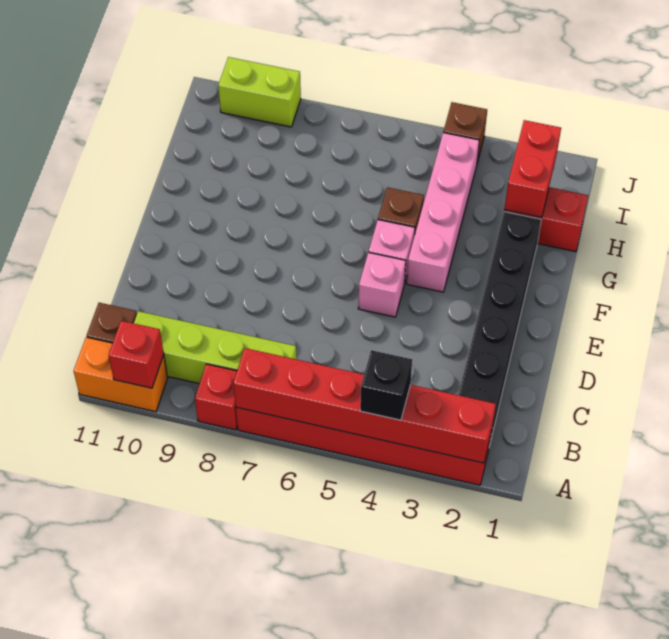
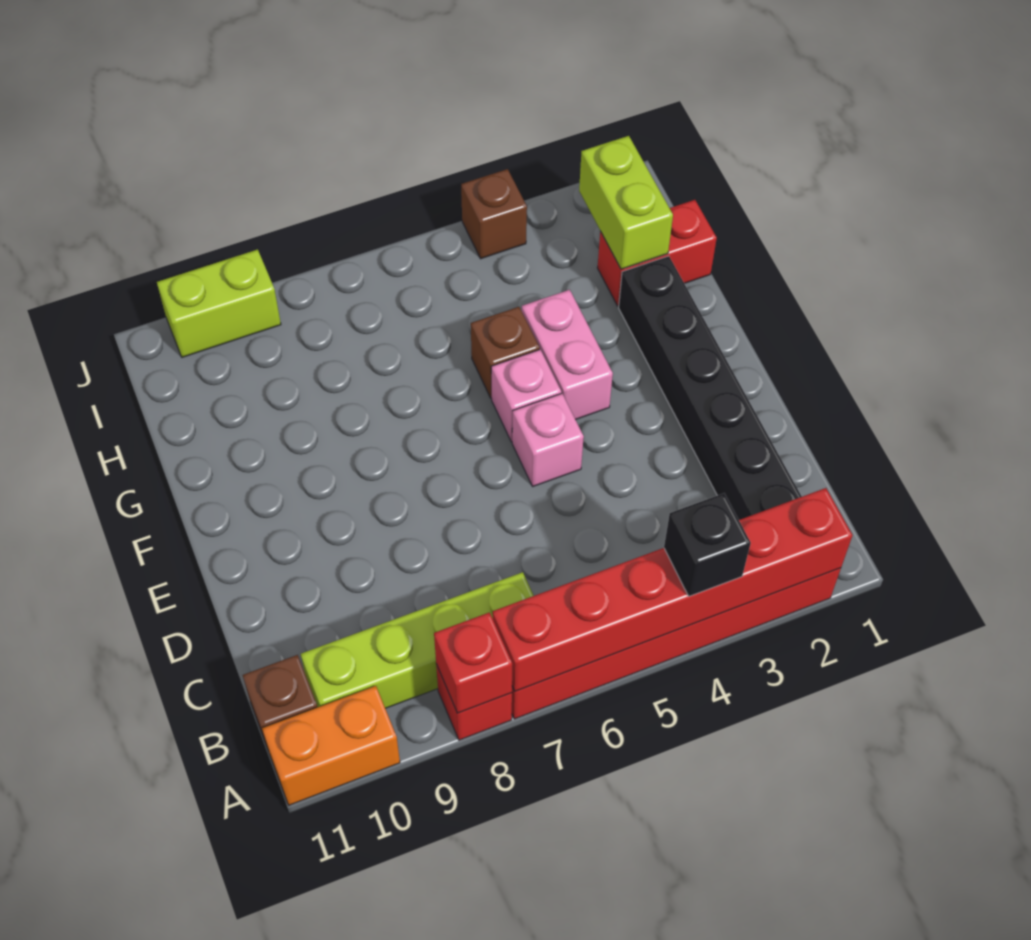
red 1x1 brick [109,321,164,388] -> red 1x1 brick moved to [434,612,512,713]
pink 1x4 brick [407,133,479,292] -> pink 1x2 brick [522,290,613,419]
red 1x2 brick [504,120,561,218] -> lime 1x2 brick [579,136,673,269]

